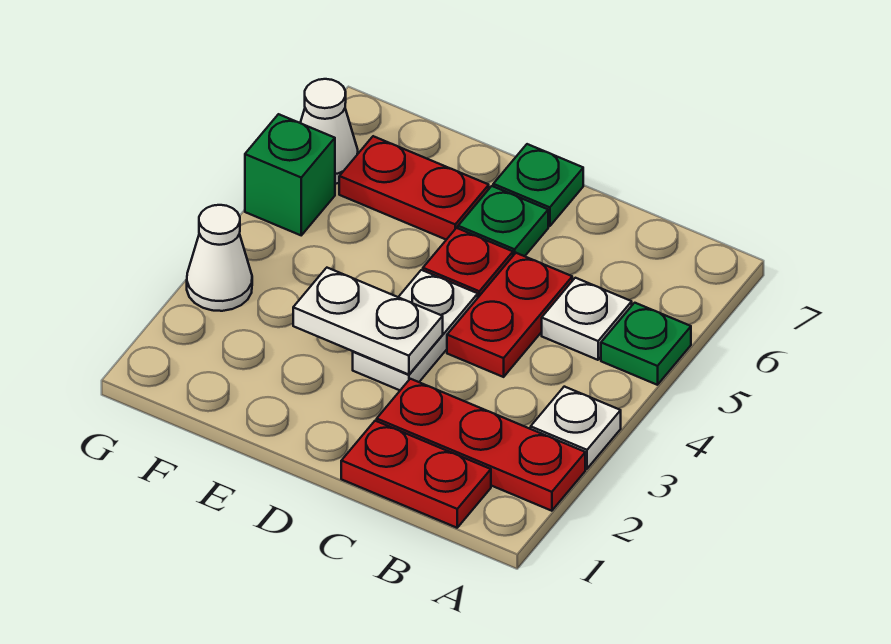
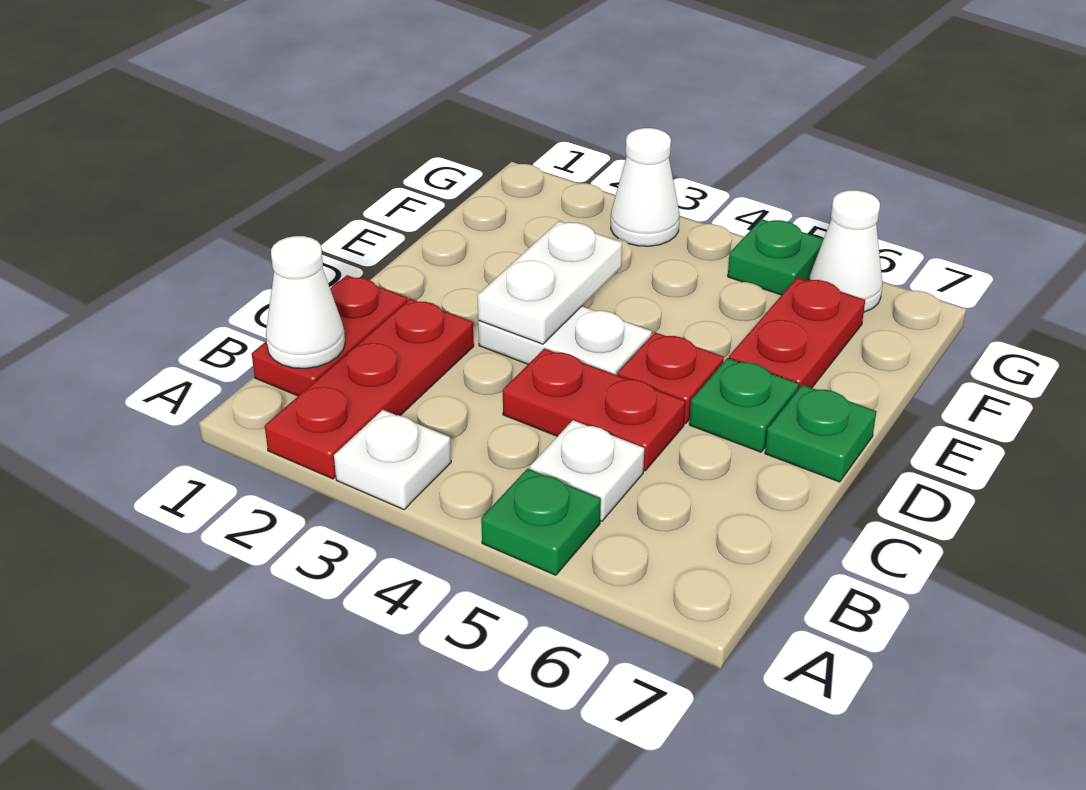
none -> white 1x1 cone [266,236,345,368]
green 1x1 brick [245,114,335,235] -> green 1x1 plate [728,219,824,295]

